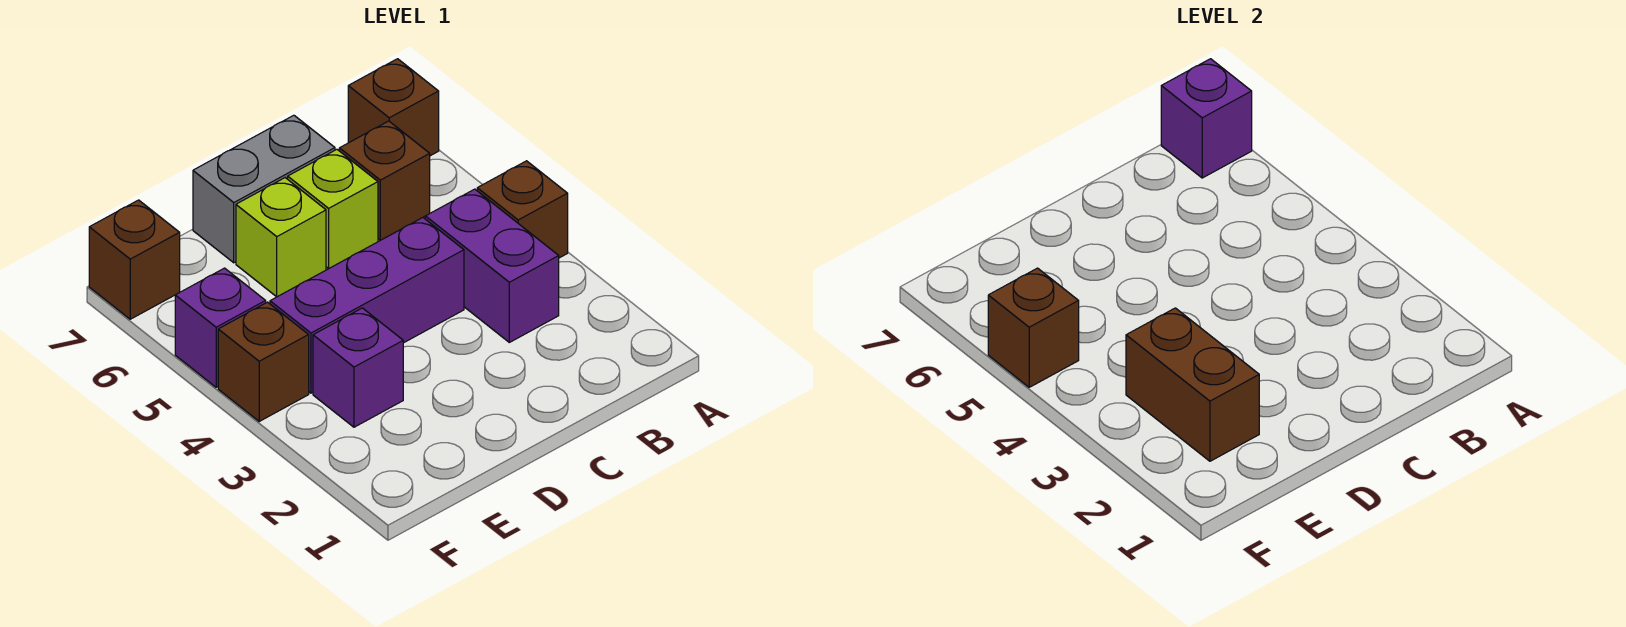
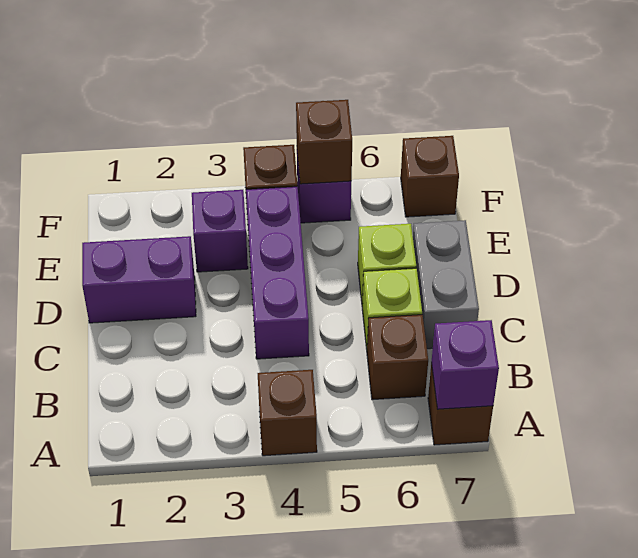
purple 1x2 brick [425,189,559,342] -> purple 1x2 brick moved to [82,236,196,323]
brown 1x2 brick [1126,308,1259,461] -> none

